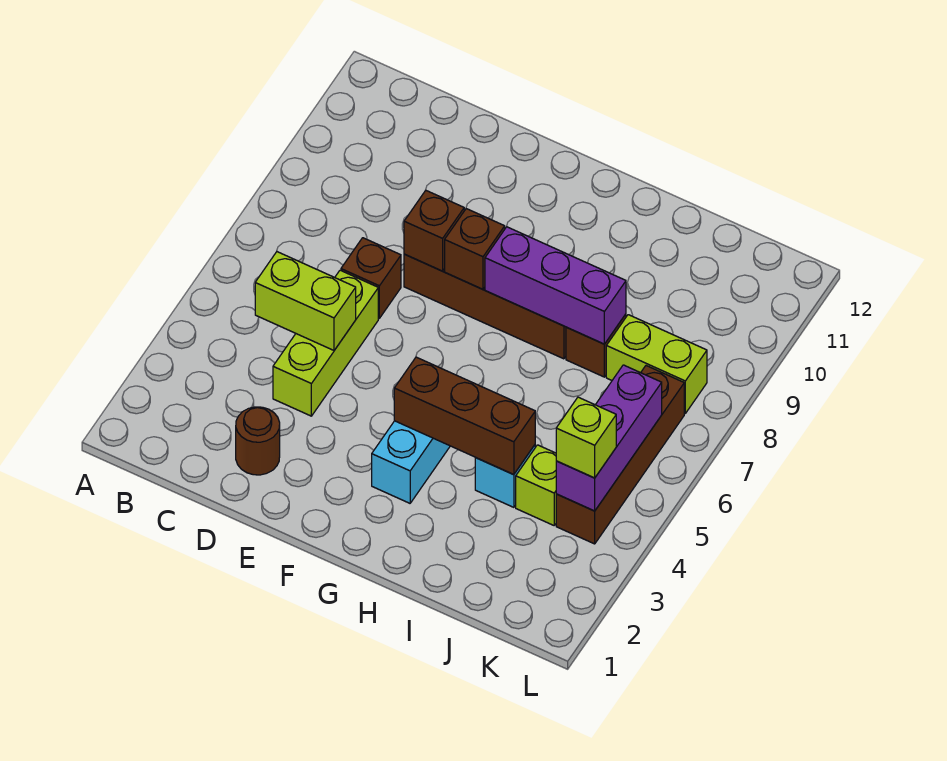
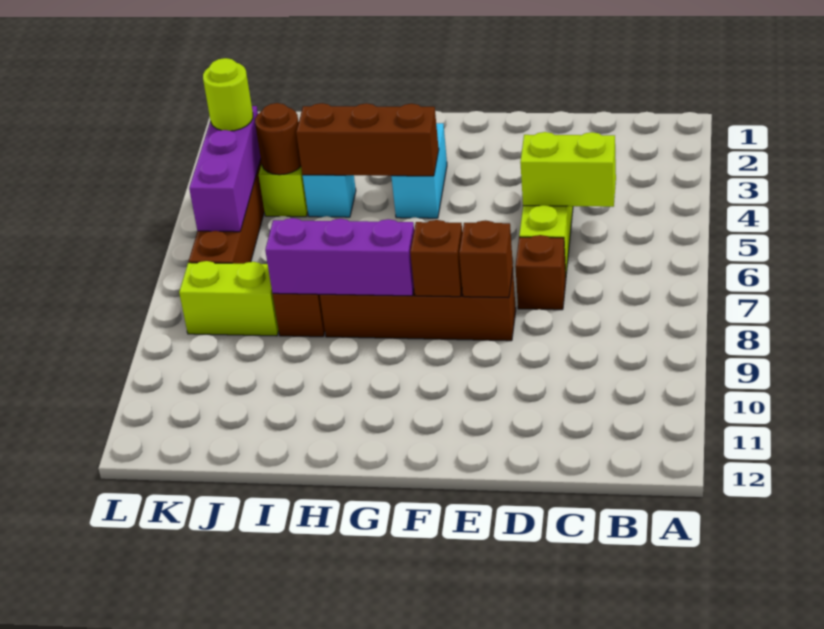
brown 1x1 round brick [236,407,280,475] -> brown 1x1 round brick moved to [255,103,301,175]
lime 1x1 brick [556,397,616,478] -> lime 1x1 round brick [203,58,253,131]

